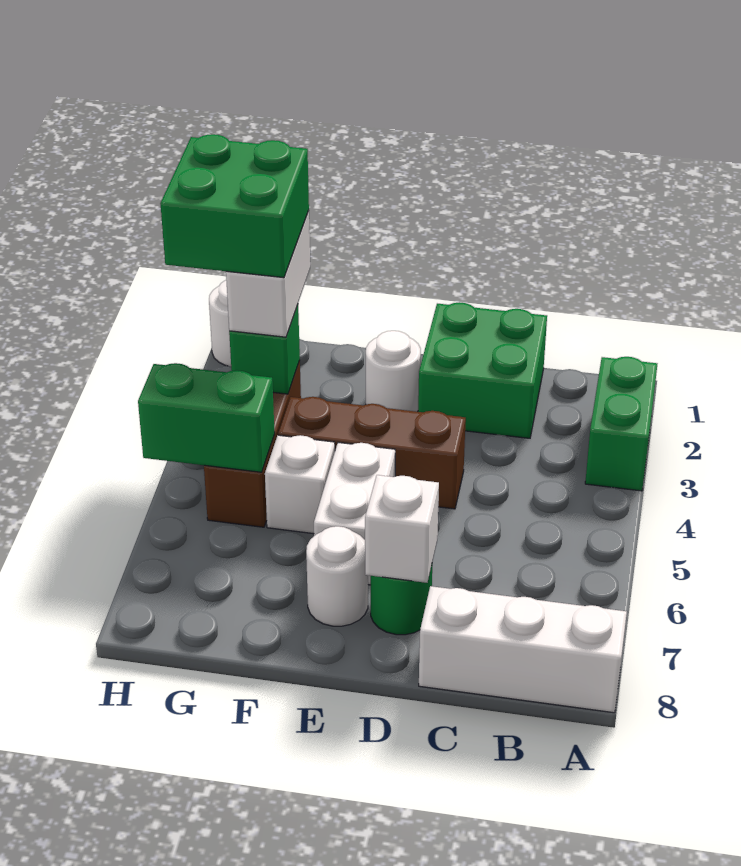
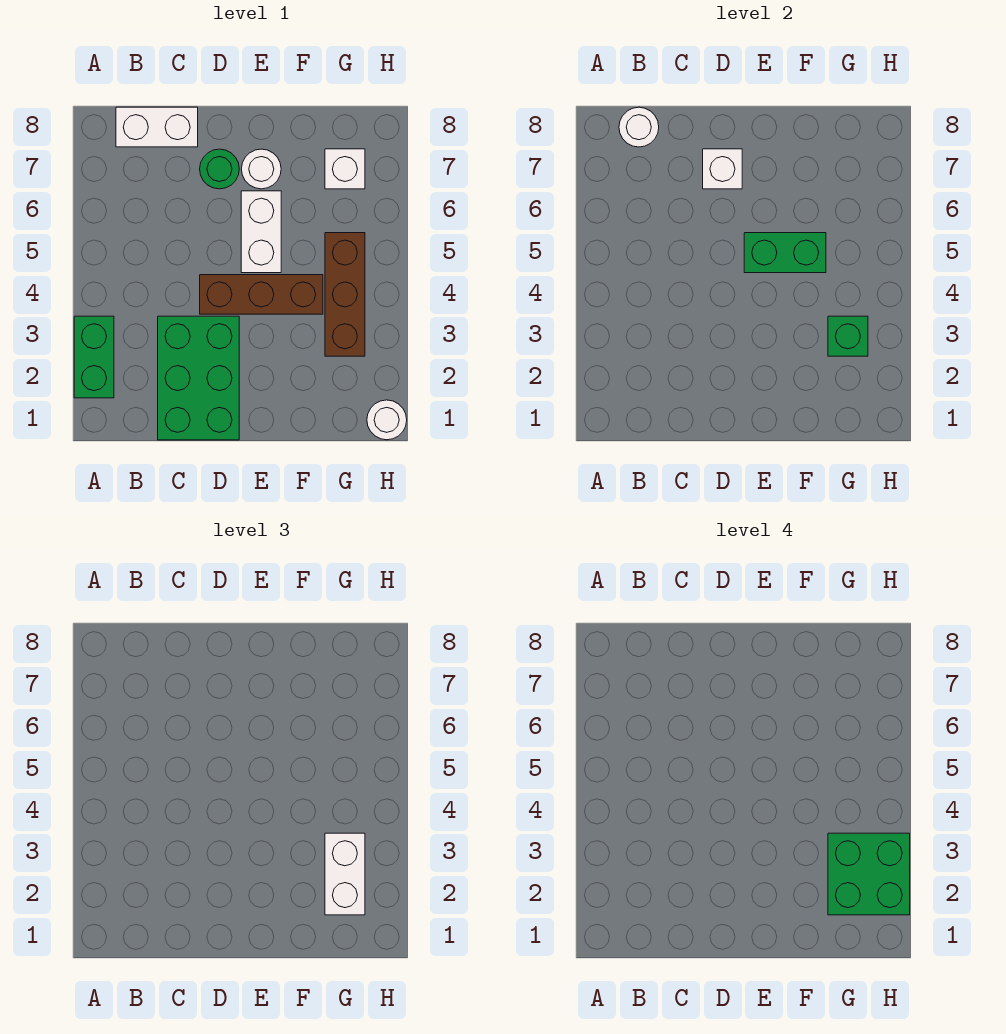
white 1x3 brick [419,586,627,713] -> white 1x2 brick [116,107,198,147]
green 2x2 brick [418,302,547,438] -> green 2x3 brick [158,316,239,440]
white 1x1 round brick [366,331,421,412] -> white 1x1 round brick moved to [619,107,659,147]
white 1x1 brick [265,435,335,534] -> white 1x1 brick moved to [325,149,365,189]
green 1x2 brick [138,363,275,472] -> green 1x2 brick moved to [744,233,826,273]

